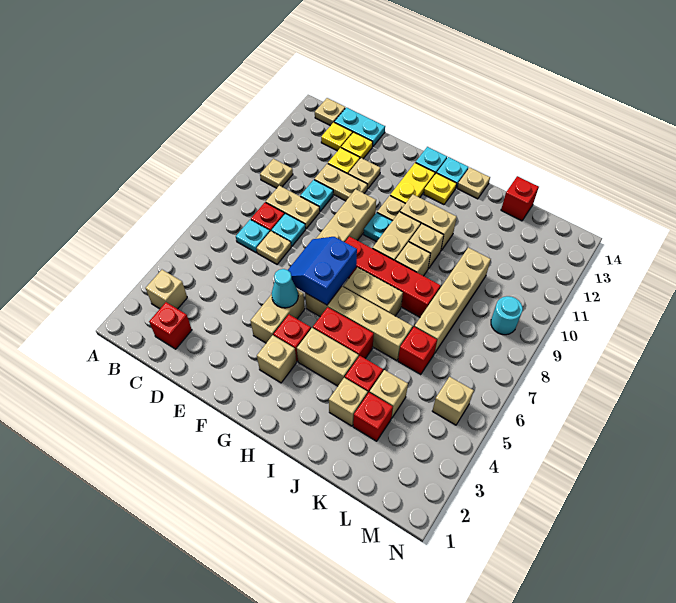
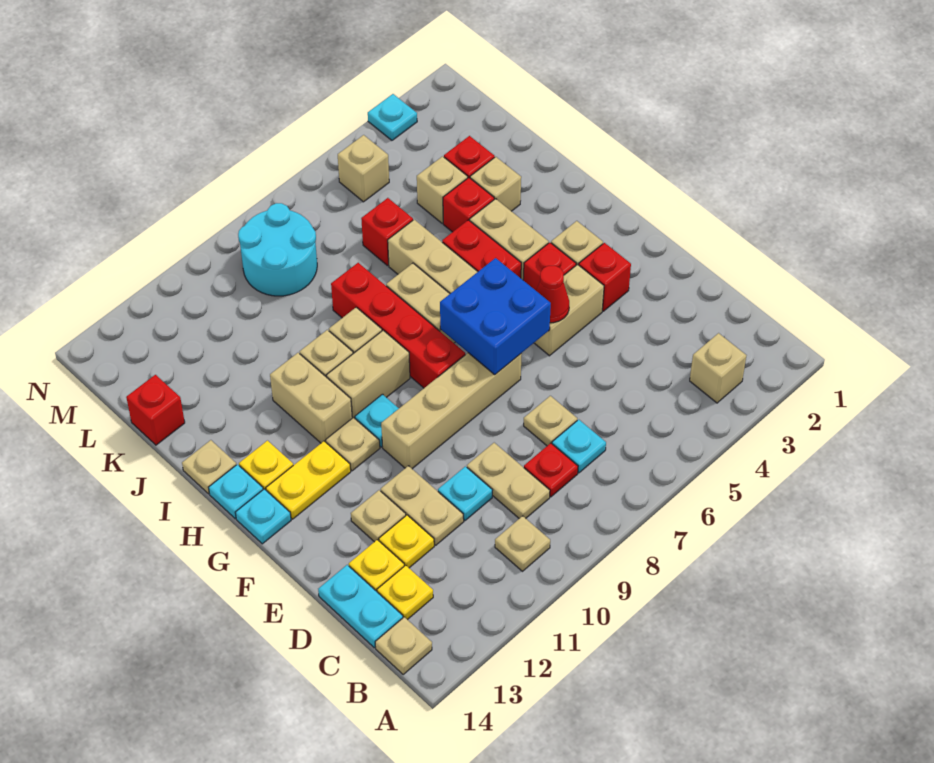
red 1x1 brick [149,302,192,349] -> red 1x1 brick moved to [579,243,631,311]
cyan 1x1 plate [271,214,306,247] -> cyan 1x1 plate moved to [368,94,417,140]
cyan 1x1 cone [272,269,298,308] -> red 1x1 cone [536,266,569,323]
blue 2x2 slope [288,237,357,305] -> blue 2x2 brick [440,258,551,374]
tan 1x4 brick [414,248,491,353] -> none
cyan 1x1 round brick [491,296,523,335] -> cyan 2x2 round brick [238,203,317,296]

